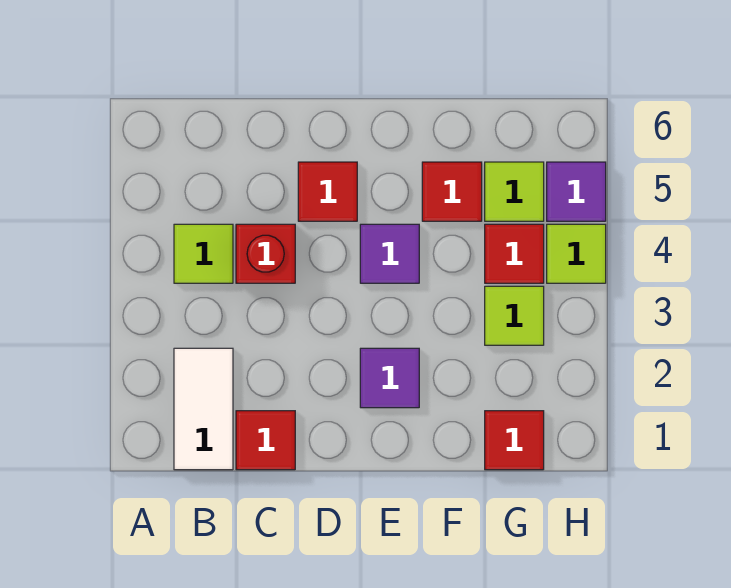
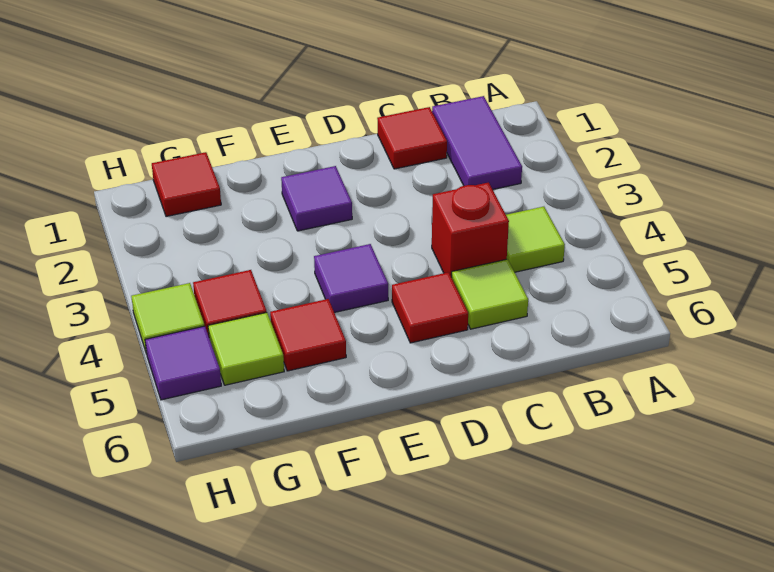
white 1x2 tile [174,348,233,470] -> purple 1x2 tile [432,96,522,189]
lime 1x1 tile [485,286,544,345] -> lime 1x1 tile moved to [452,259,528,329]

